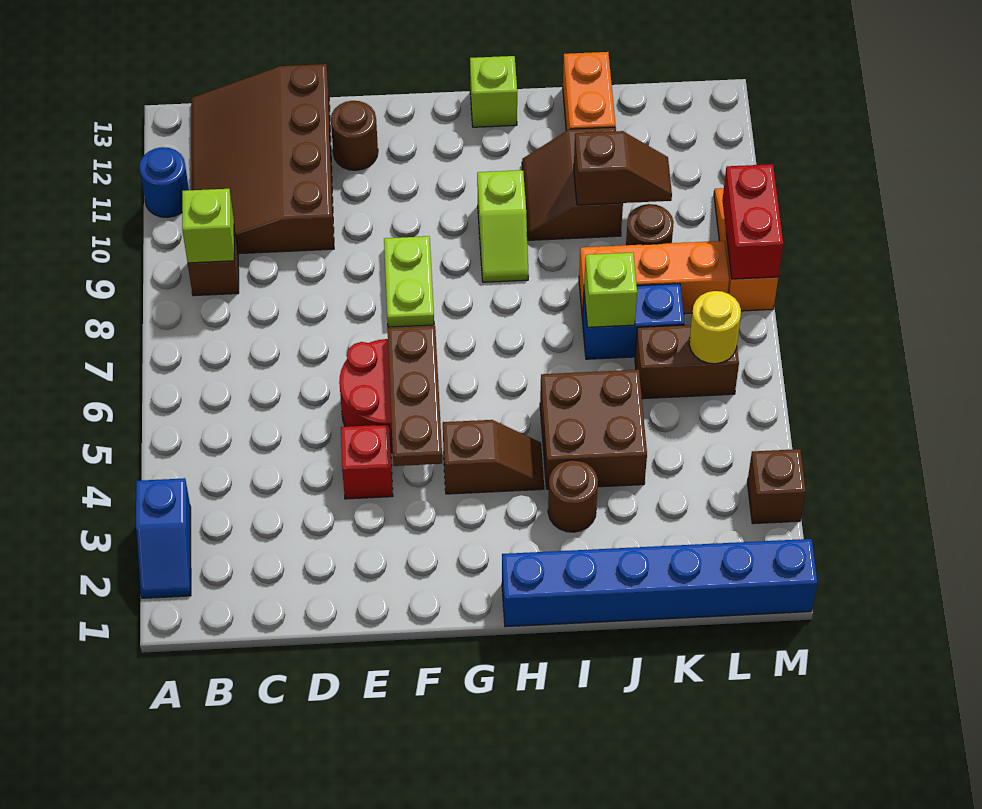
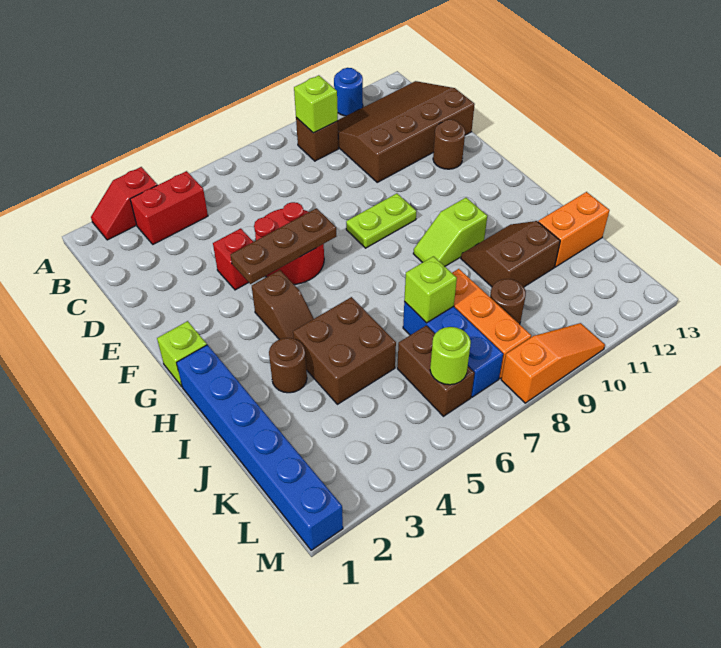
blue 1x2 slope [136,478,191,598] -> red 1x2 slope [91,167,157,240]
lime 1x1 brick [470,56,517,127] -> lime 1x1 brick moved to [157,321,207,387]
blue 1x2 brick [582,284,684,359] -> blue 1x3 brick [403,302,503,397]
brown 1x2 slope [574,131,672,205] -> none
yellow 1x1 round brick [689,291,741,364] -> lime 1x1 round brick [430,327,471,385]
brown 1x1 brick [747,449,806,524] -> none
red 1x2 brick [722,164,783,279] -> red 1x2 brick moved to [130,171,208,244]

